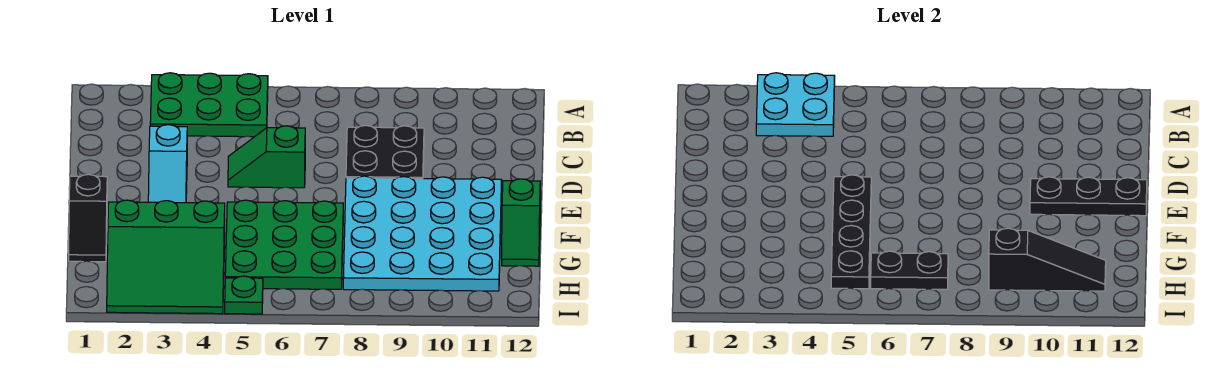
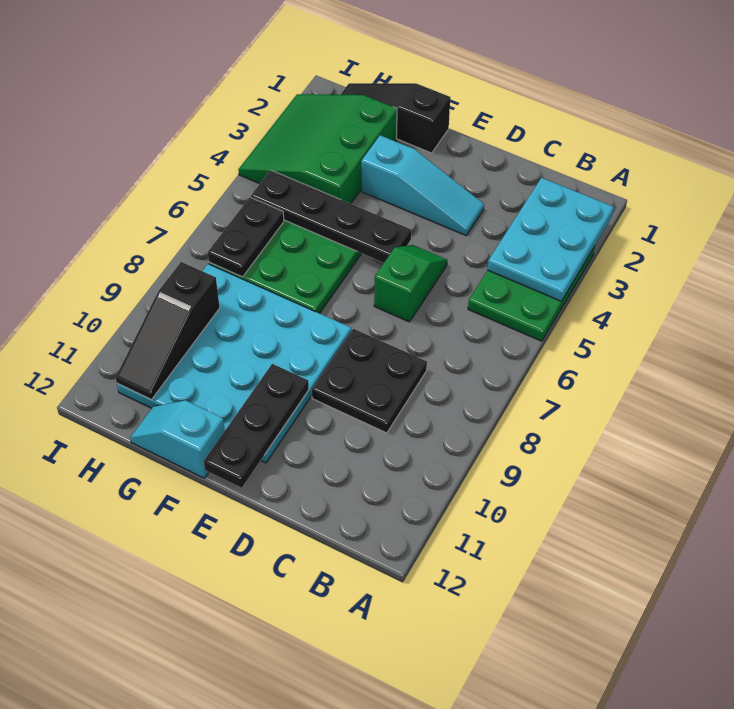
cyan 2x2 plate [756,73,835,136] -> cyan 2x3 plate [488,178,614,301]
cyan 1x3 slope [148,125,187,203] -> cyan 1x3 slope turned to [361,135,484,235]
black 1x2 slope [69,174,107,262] -> black 1x3 slope [340,83,451,153]
green 1x2 slope [502,179,540,266] -> cyan 1x2 slope [130,400,225,478]
green 1x1 plate [225,276,263,314] -> none

